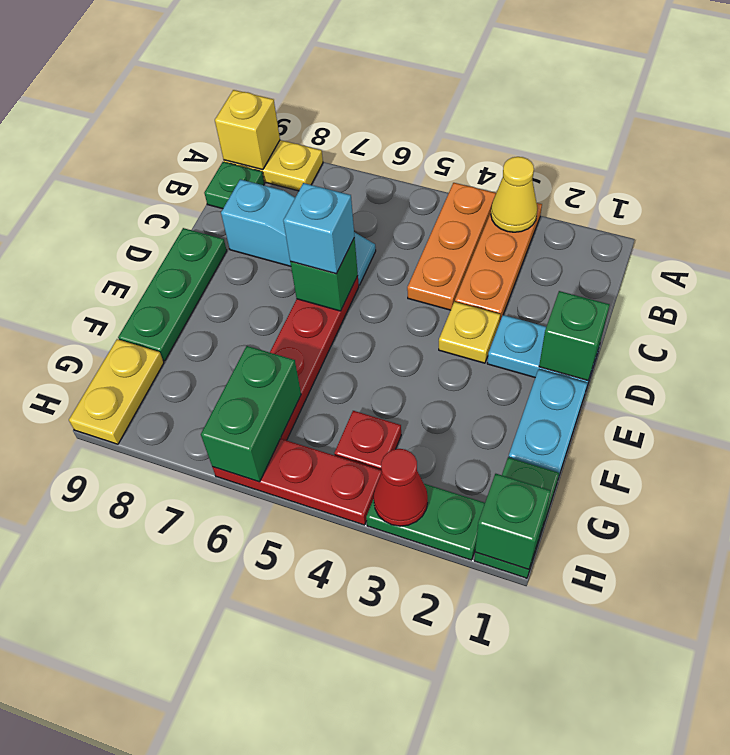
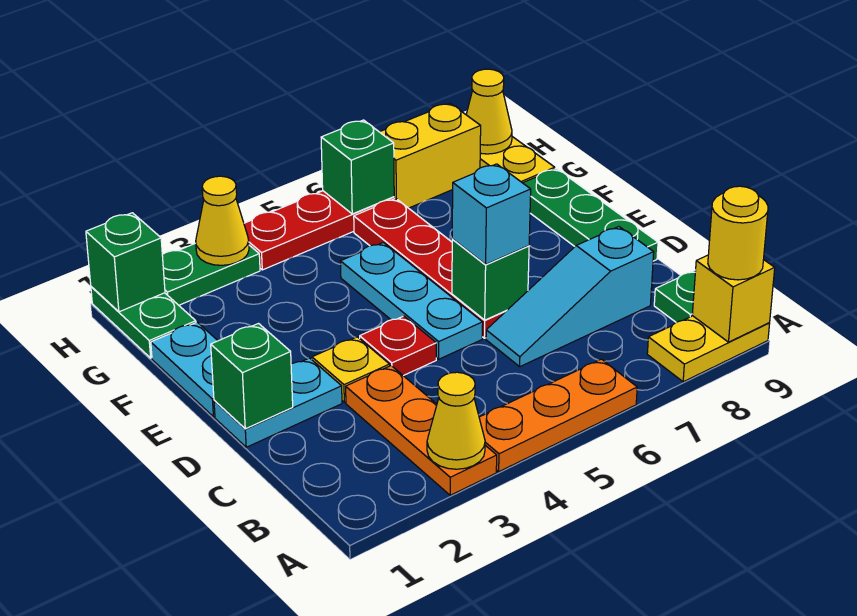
orange 1x3 plate [407,183,496,310] -> orange 1x3 plate turned to [479,359,637,472]
none -> yellow 1x1 round brick [708,186,768,280]
none -> cyan 1x3 plate [340,243,483,359]
red 1x1 plate [334,411,401,470] -> red 1x1 plate moved to [360,316,436,376]
green 1x2 brick [201,346,301,482] -> green 1x1 brick [321,120,394,214]
red 1x1 cone [374,449,428,526] -> yellow 1x1 cone [196,176,249,265]
none -> yellow 1x2 brick [380,103,481,208]
none -> yellow 1x1 cone [466,69,512,154]

